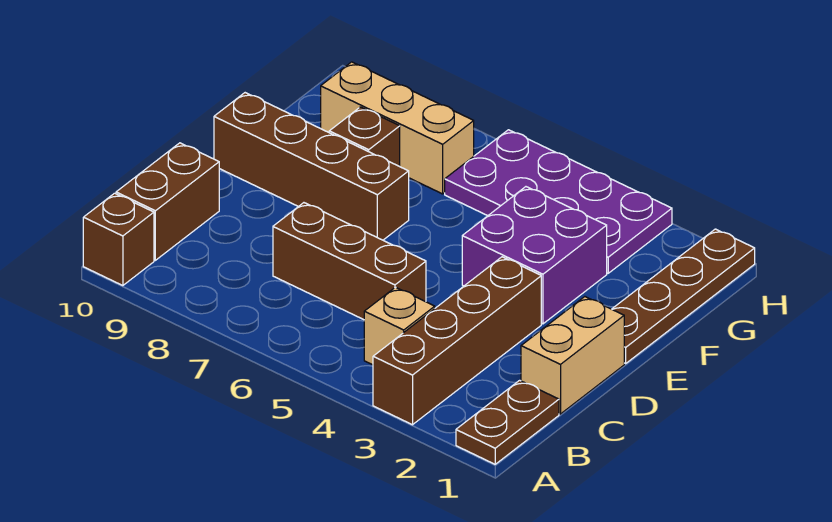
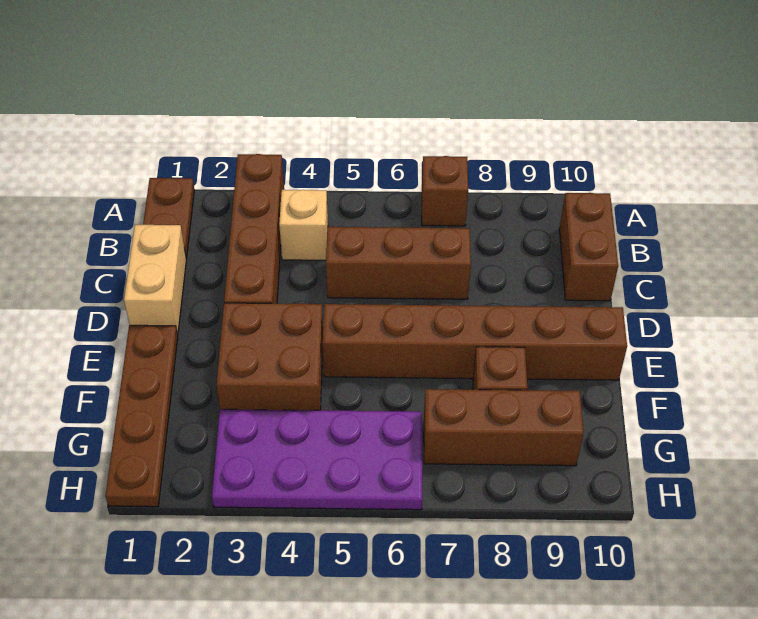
brown 1x1 brick [83,193,154,286] -> brown 1x1 brick moved to [422,156,468,226]
purple 2x2 brick [462,187,607,324] -> brown 2x2 brick [216,303,323,410]
brown 1x4 brick [214,93,409,240] -> brown 1x6 brick [323,304,627,380]
tan 1x3 brick [321,62,474,194] -> brown 1x3 brick [424,389,583,466]

